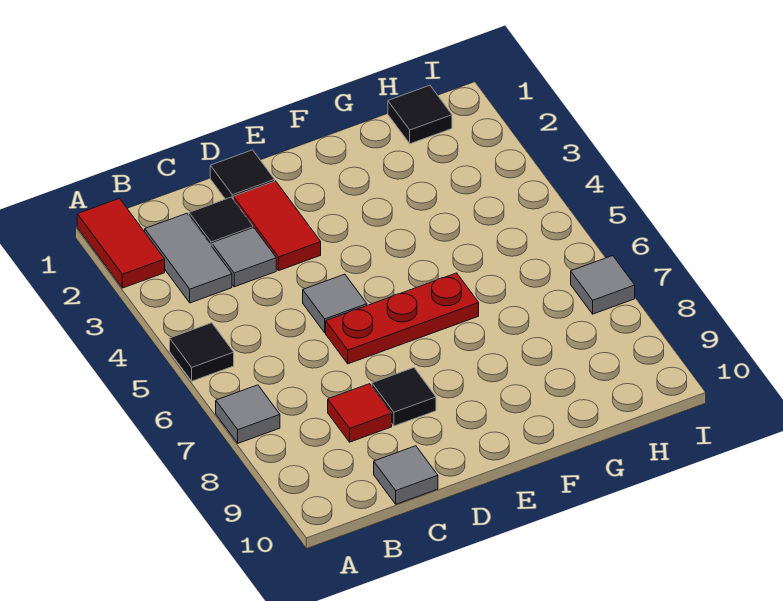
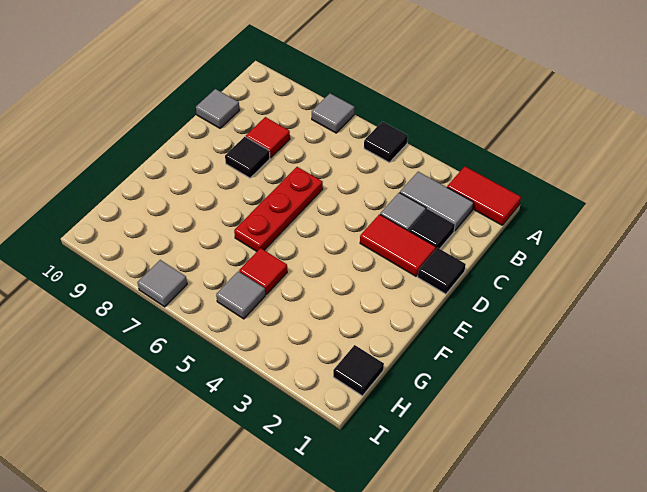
grey 1x1 tile [303,274,367,333] -> grey 1x1 tile moved to [216,271,265,319]
none -> red 1x1 tile [239,248,287,294]

